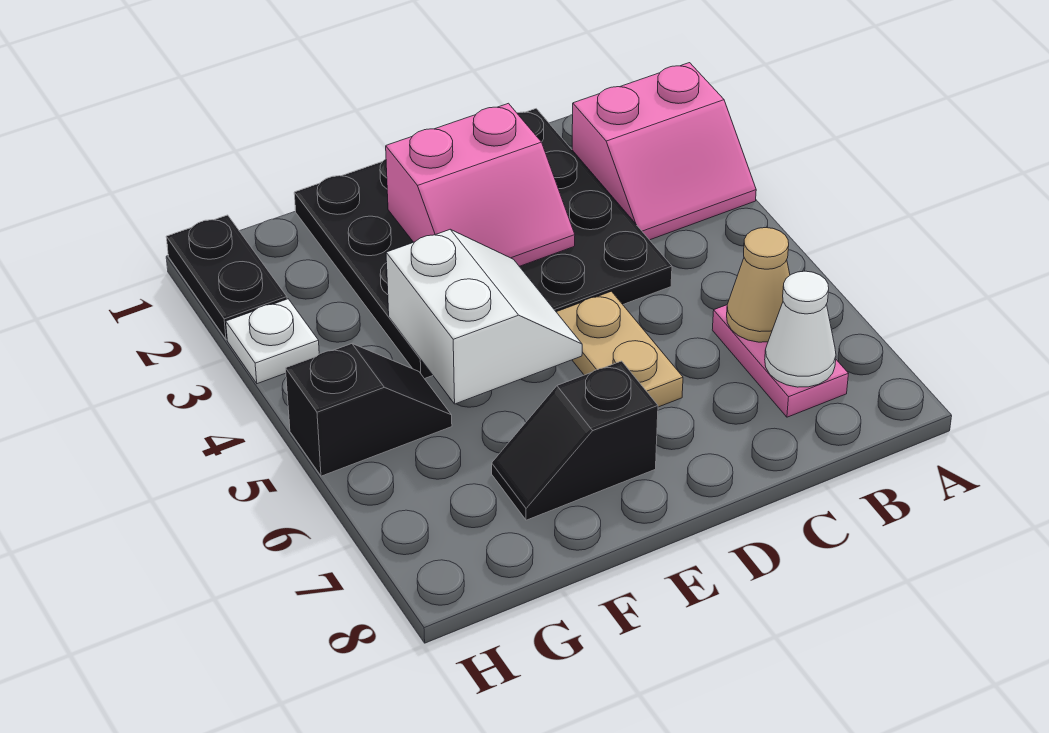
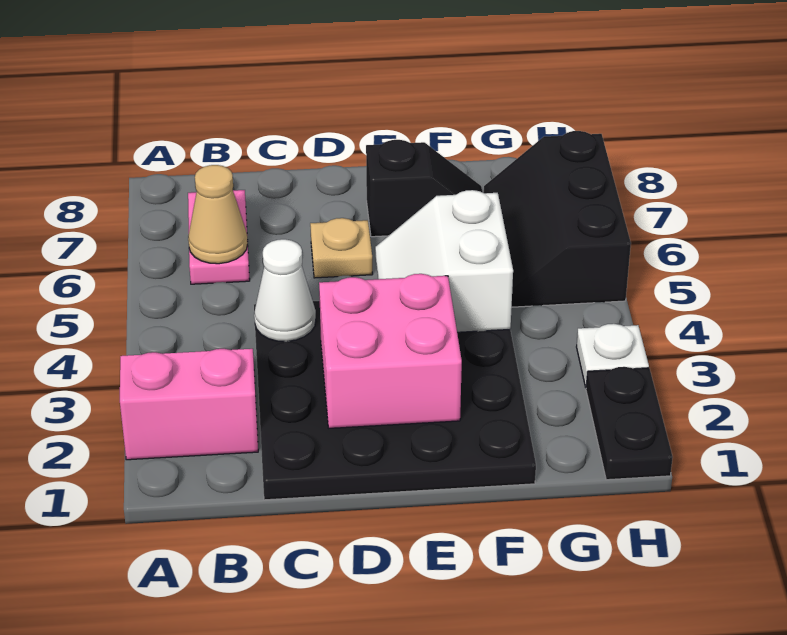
white 1x1 cone [765,271,836,387] -> white 1x1 cone moved to [254,239,316,342]
pink 2x2 slope [386,103,575,266] -> pink 2x2 brick [319,274,462,428]
tan 1x2 plate [557,291,683,407] -> tan 1x1 plate [310,218,373,278]
black 1x2 slope [286,344,452,476] -> black 2x3 slope [484,131,631,307]

